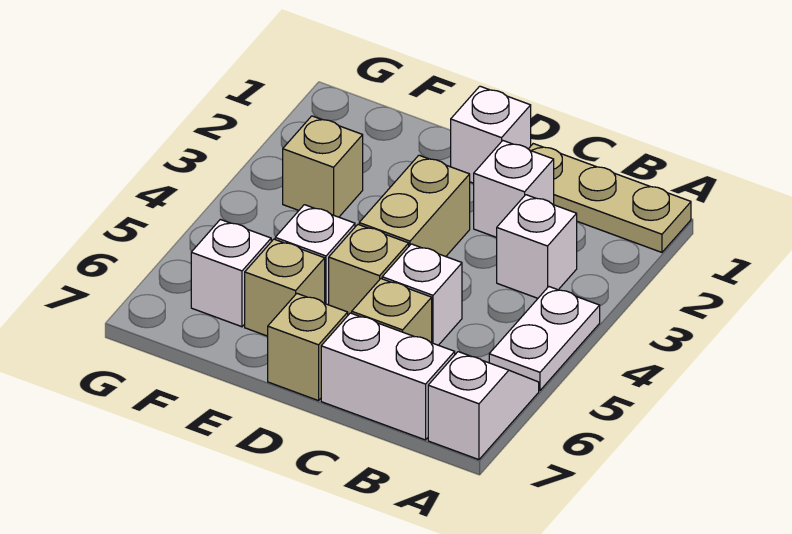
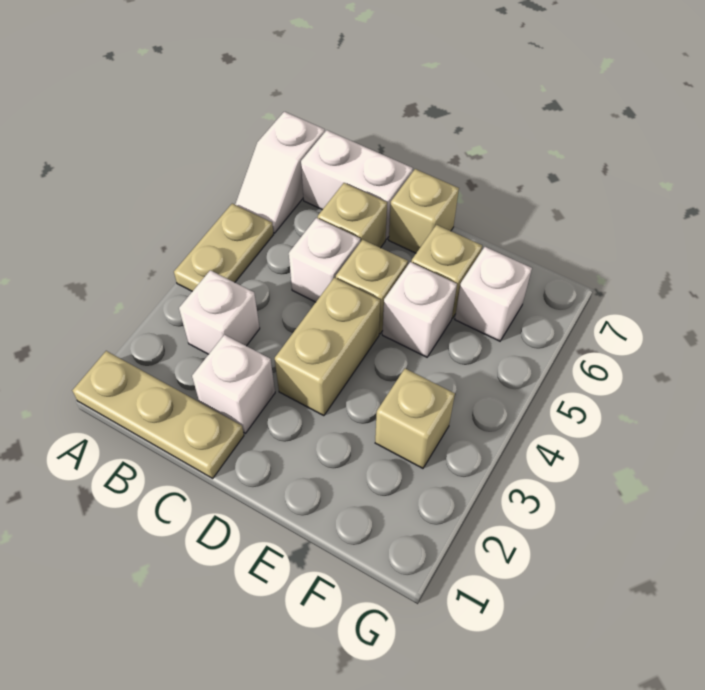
white 1x2 plate [489,287,600,391] -> tan 1x2 plate [174,204,274,291]
white 1x1 brick [451,86,531,183] -> none

